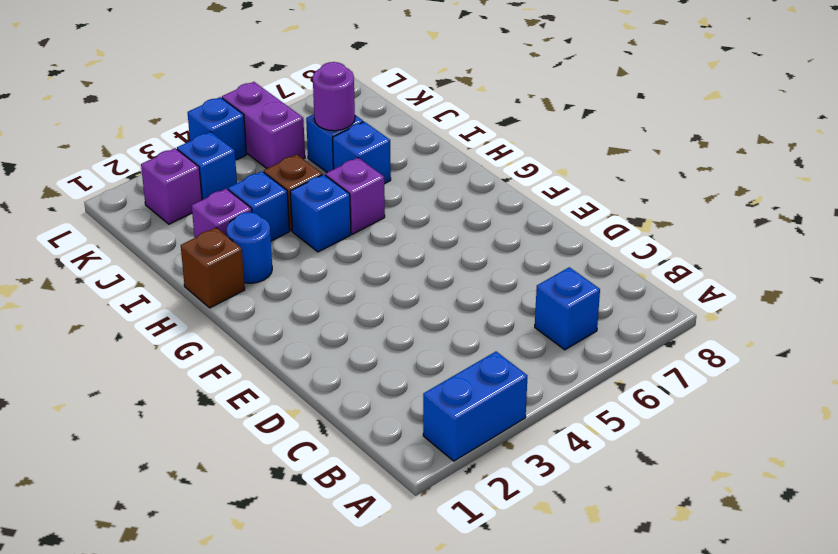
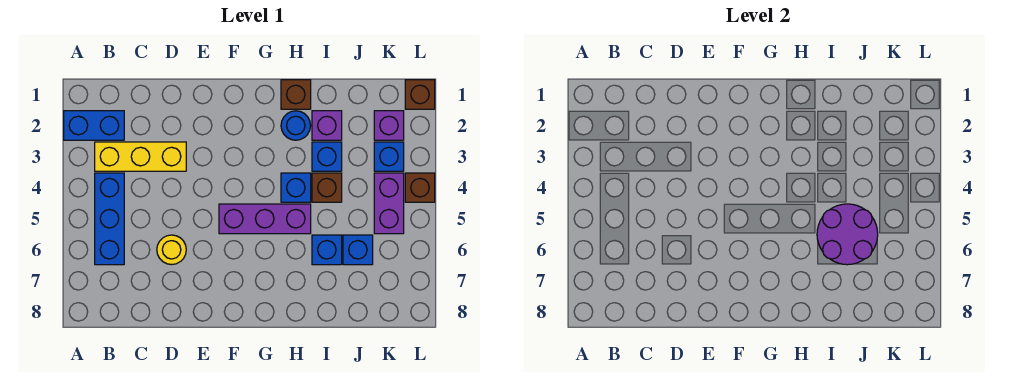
blue 1x2 brick [423,352,527,461] -> blue 1x2 brick turned to [64,111,124,140]
none -> yellow 1x3 brick [95,142,186,171]
blue 1x1 brick [535,267,600,350] -> blue 1x3 brick [95,173,124,265]
none -> yellow 1x1 round brick [157,235,186,265]
purple 1x1 brick [325,158,385,234] -> purple 1x3 brick [219,204,311,234]
purple 1x1 round brick [313,62,355,131] -> purple 2x2 round brick [817,204,878,265]
purple 1x2 brick [222,82,305,168] -> purple 1x2 brick turned to [374,173,404,234]
none -> brown 1x1 brick [405,80,435,109]
blue 1x1 brick [188,97,247,161] -> brown 1x1 brick [405,173,435,202]

